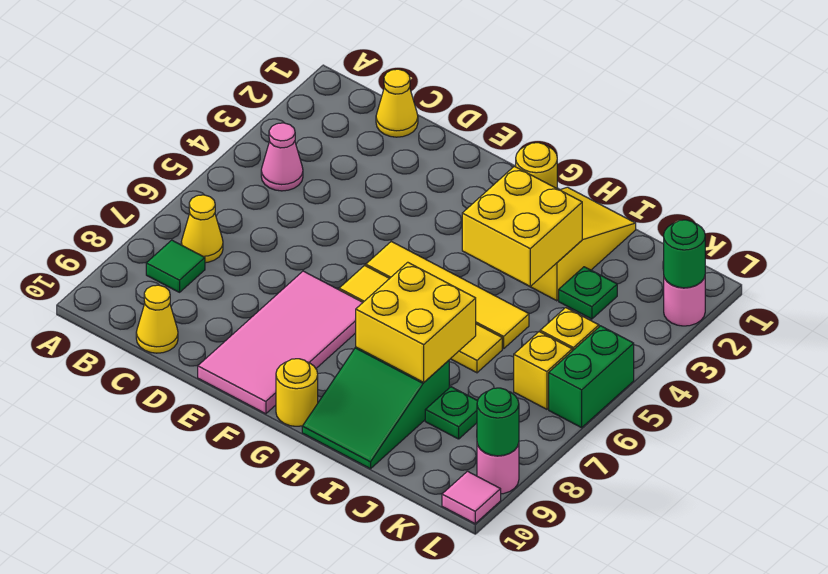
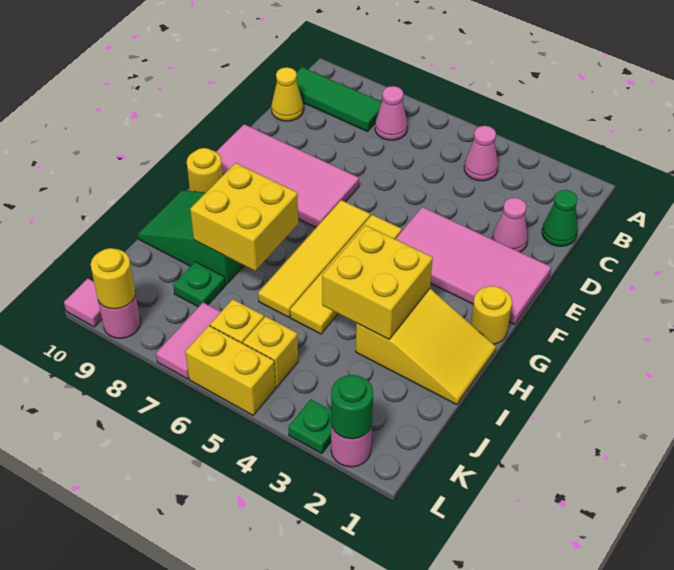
yellow 1x1 cone [181,195,223,263] -> pink 1x1 cone [375,86,408,140]
green 1x1 tile [146,240,205,292] -> green 1x3 tile [296,67,382,131]
yellow 1x1 cone [376,69,418,137] -> green 1x1 cone [542,190,578,246]
none -> pink 1x1 cone [492,198,528,252]
none -> pink 2x4 tile [396,207,551,324]
green 1x1 plate [559,267,617,319] -> green 1x1 plate moved to [288,399,331,454]
none -> pink 1x2 tile [156,303,220,379]
green 1x2 brick [549,326,634,428] -> yellow 1x2 brick [185,326,275,415]
green 1x1 round brick [477,388,519,456] -> yellow 1x1 round brick [91,248,135,309]

